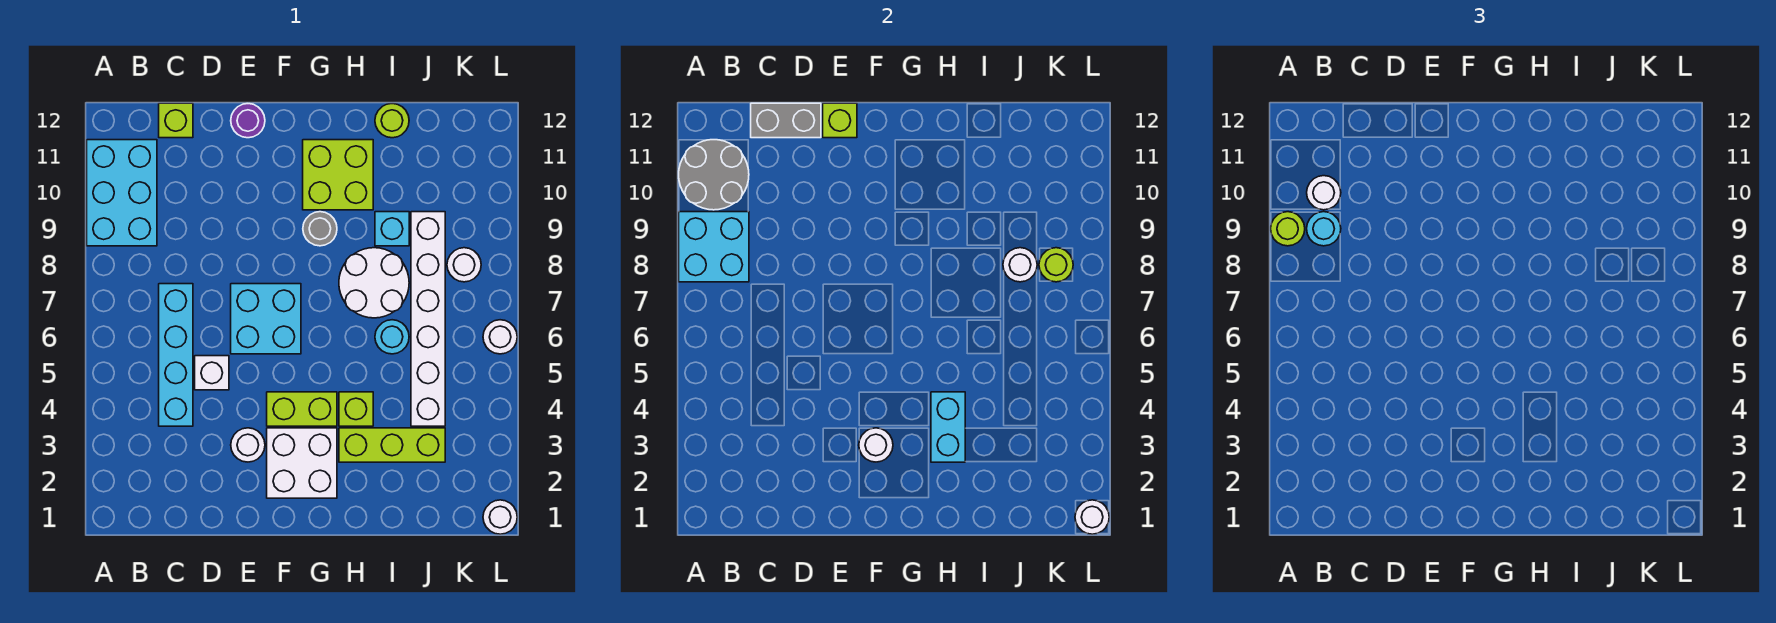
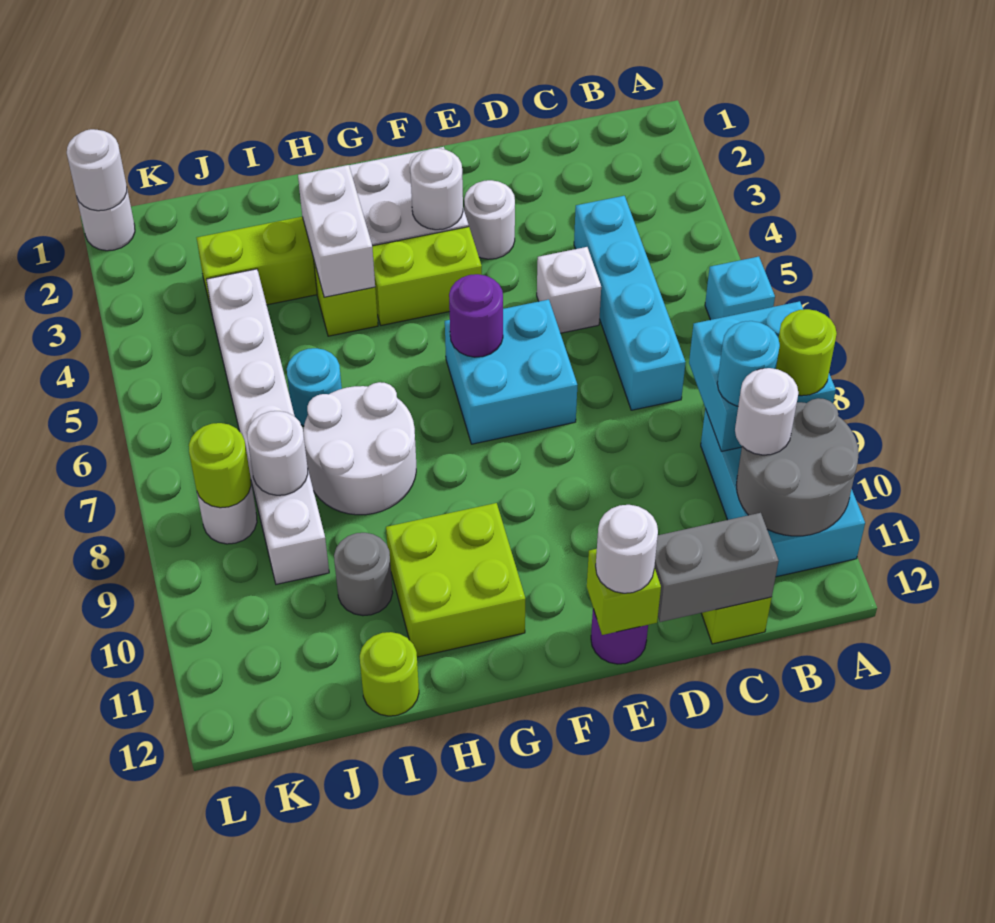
none -> purple 1x1 round brick [449,274,503,357]
grey 1x1 round brick [303,212,337,246] -> grey 1x1 round brick moved to [334,533,393,616]
cyan 1x2 brick [931,392,965,462] -> white 1x2 brick [298,165,375,297]
cyan 1x1 brick [375,212,409,246] -> cyan 1x1 brick moved to [705,257,775,320]
white 1x1 round brick [483,320,517,354] -> white 1x1 round brick moved to [596,505,658,593]

